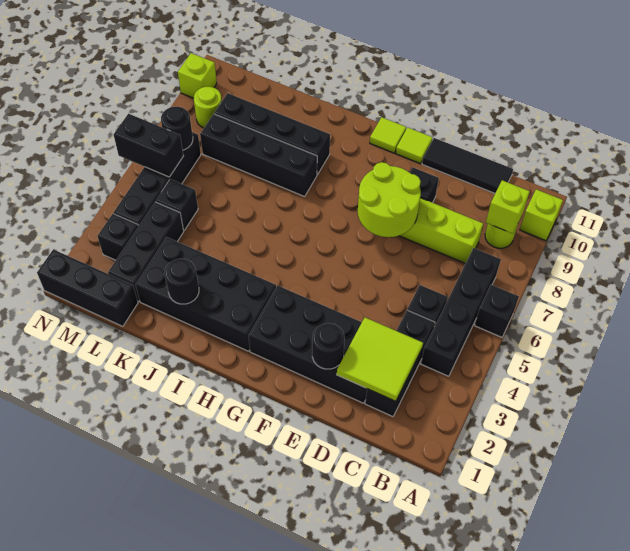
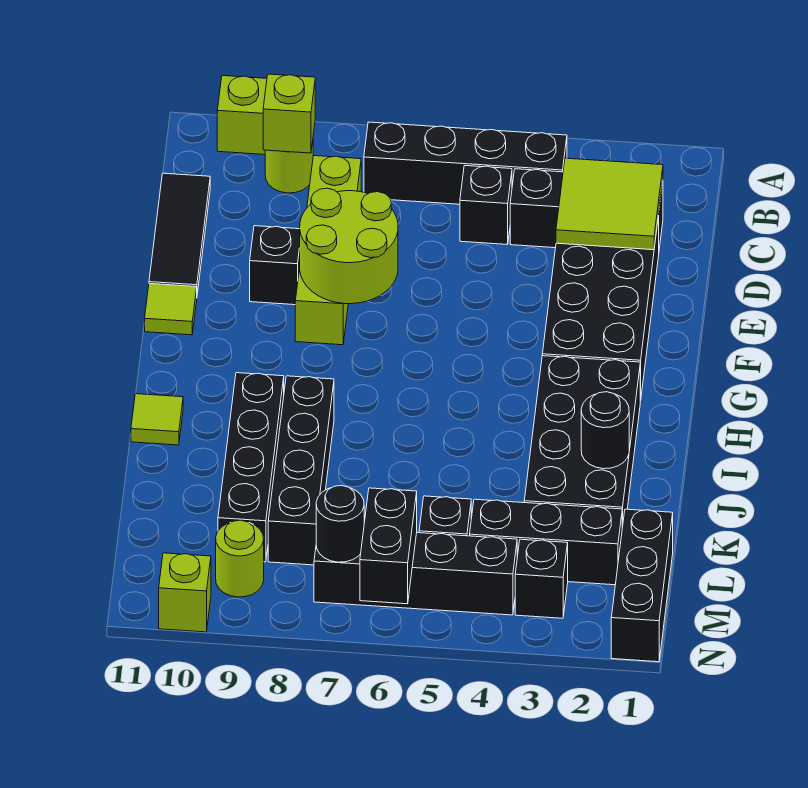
black 1x1 brick [475,285,519,337] -> none
black 1x1 round brick [312,323,345,369] -> none
lime 1x1 tile [370,117,406,153] -> lime 1x1 tile moved to [131,394,183,445]

